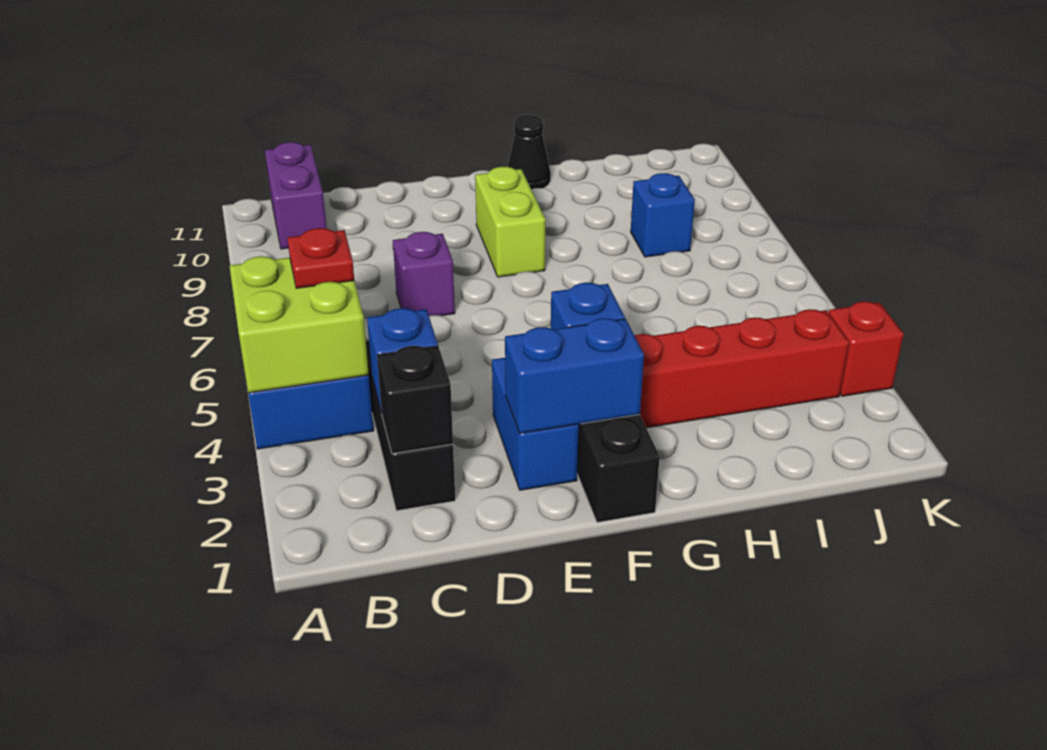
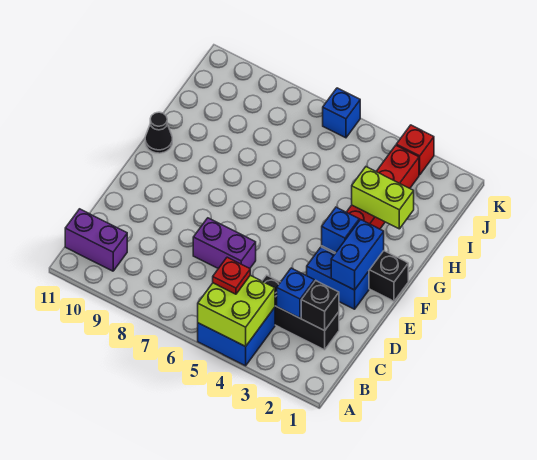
purple 1x1 brick [393,232,455,316] -> purple 1x2 brick [193,218,256,269]
lime 1x2 brick [475,167,545,277] -> lime 1x2 brick moved to [352,167,414,229]
blue 1x1 brick [631,173,695,257] -> blue 1x1 brick moved to [323,88,360,138]

